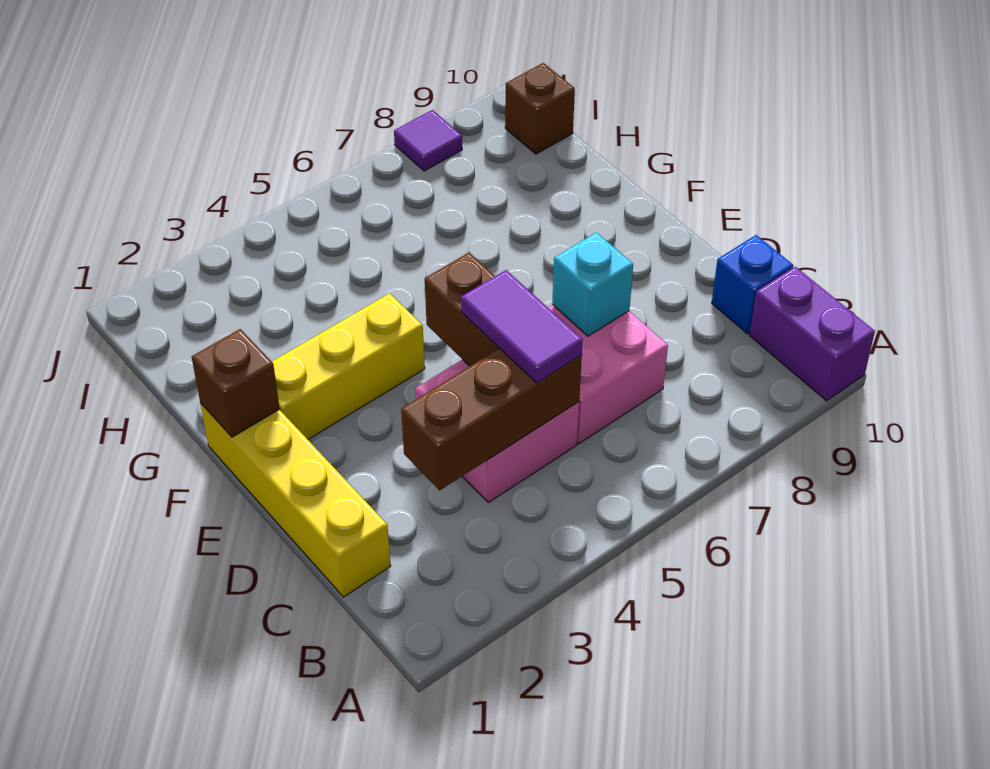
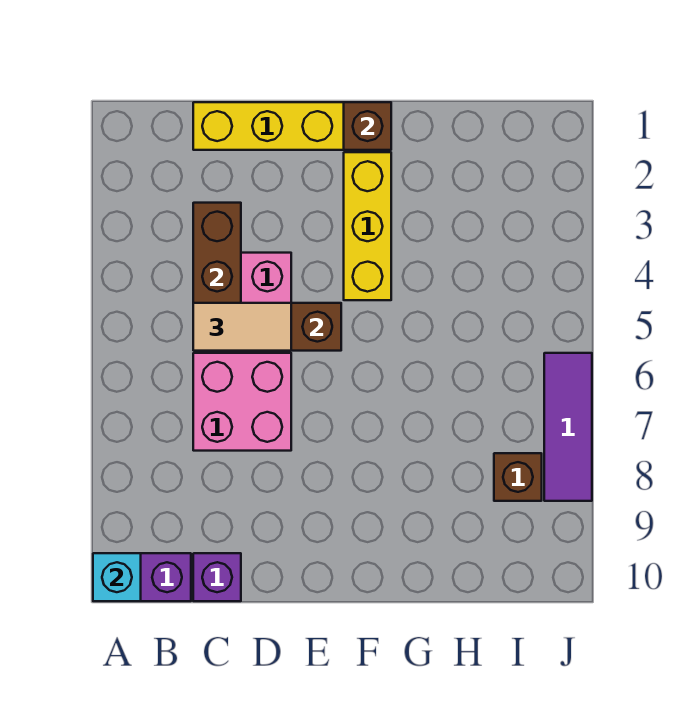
purple 1x2 tile [461,270,583,383] -> tan 1x2 tile [193,303,291,351]
blue 1x1 brick [712,235,793,334] -> purple 1x1 brick [193,553,241,601]
cyan 1x1 brick [552,232,633,336] -> cyan 1x1 brick moved to [93,553,141,601]
brown 1x1 brick [505,63,575,154] -> brown 1x1 brick moved to [494,453,542,501]
purple 1x1 tile [394,110,462,171] -> purple 1x3 tile [544,353,592,501]

